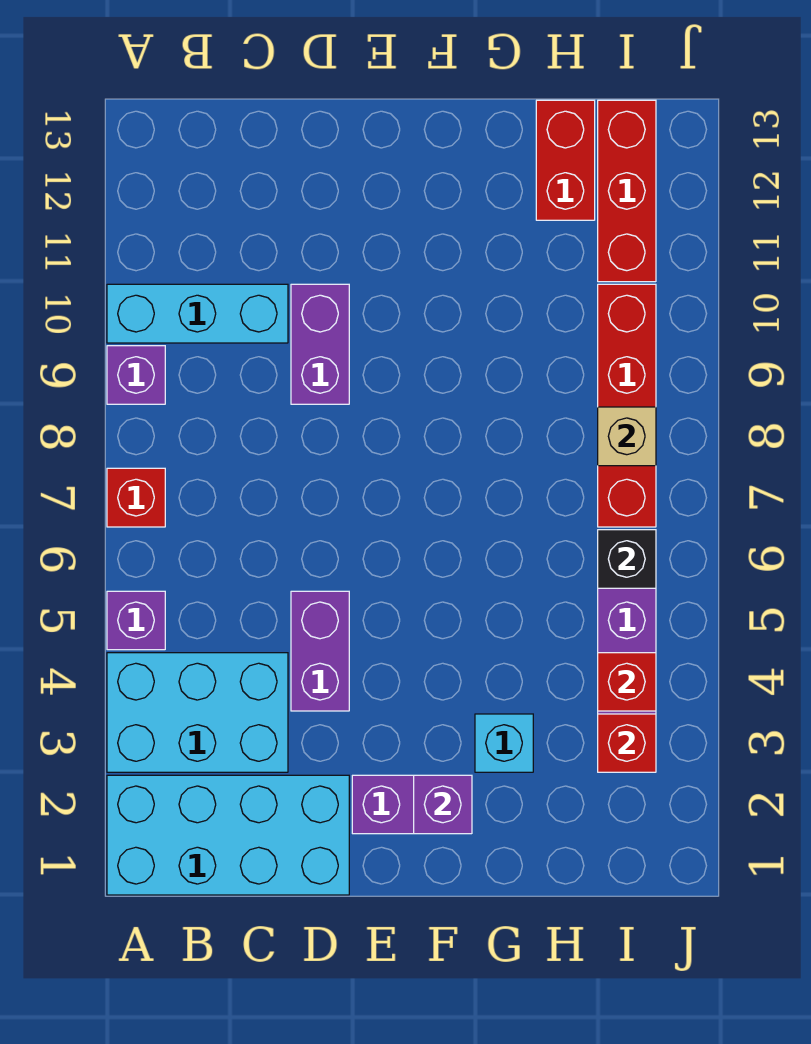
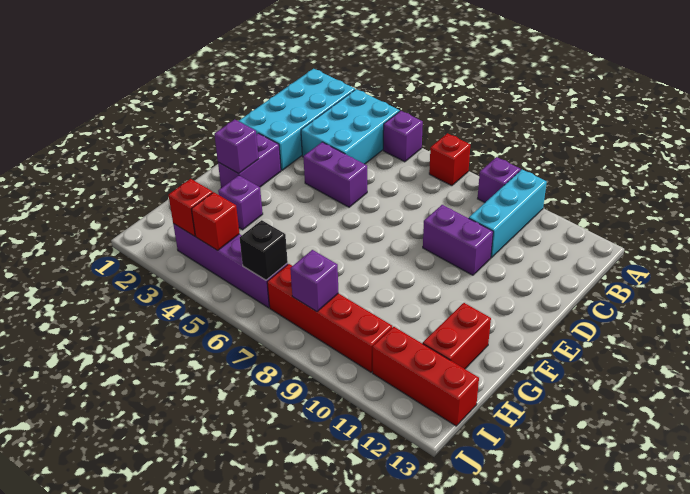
cyan 1x1 brick [475,714,533,772] -> purple 1x1 brick [218,175,263,230]
red 1x2 brick [536,100,595,220] -> red 1x2 brick turned to [423,303,491,369]
tan 1x1 brick [598,407,656,466] -> purple 1x1 brick [290,250,338,312]

